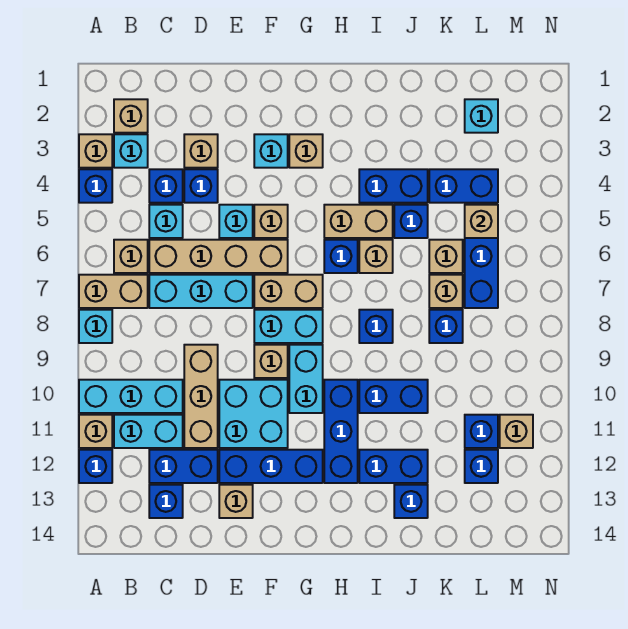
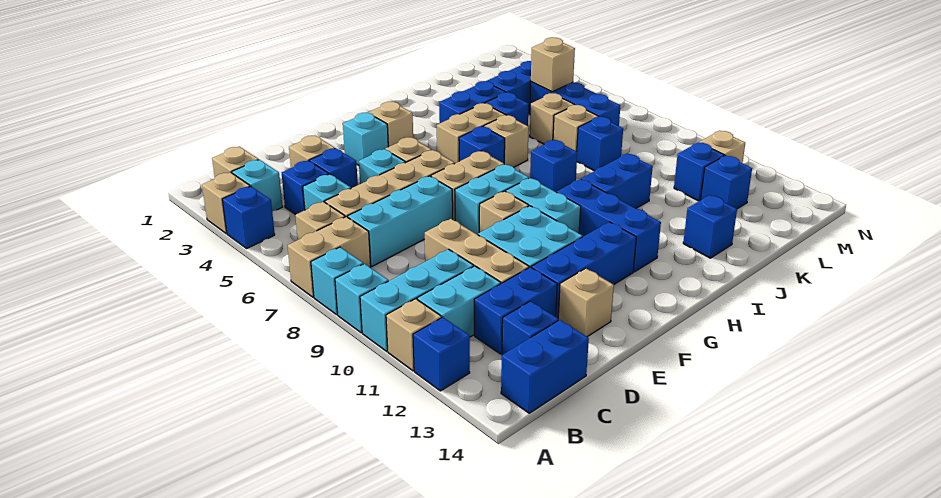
blue 1x2 brick [359,450,428,483] -> blue 1x2 brick moved to [501,320,589,413]
cyan 1x1 brick [465,99,498,133] -> cyan 1x1 brick moved to [335,264,388,333]

